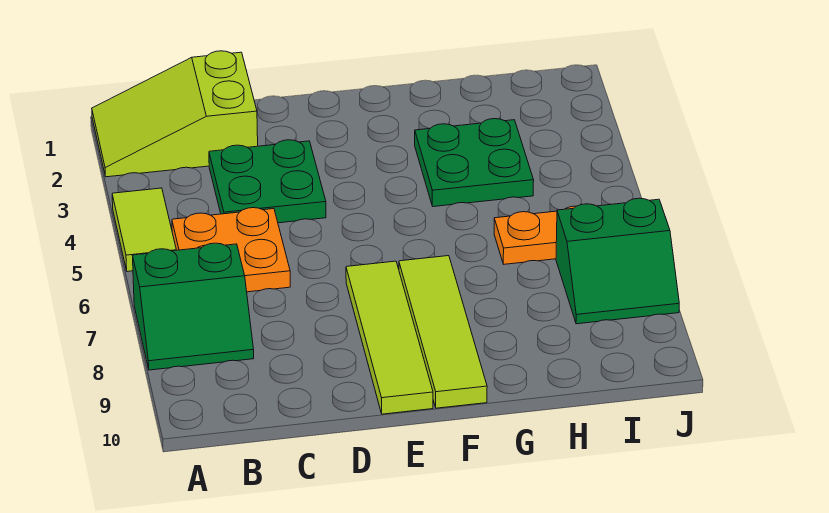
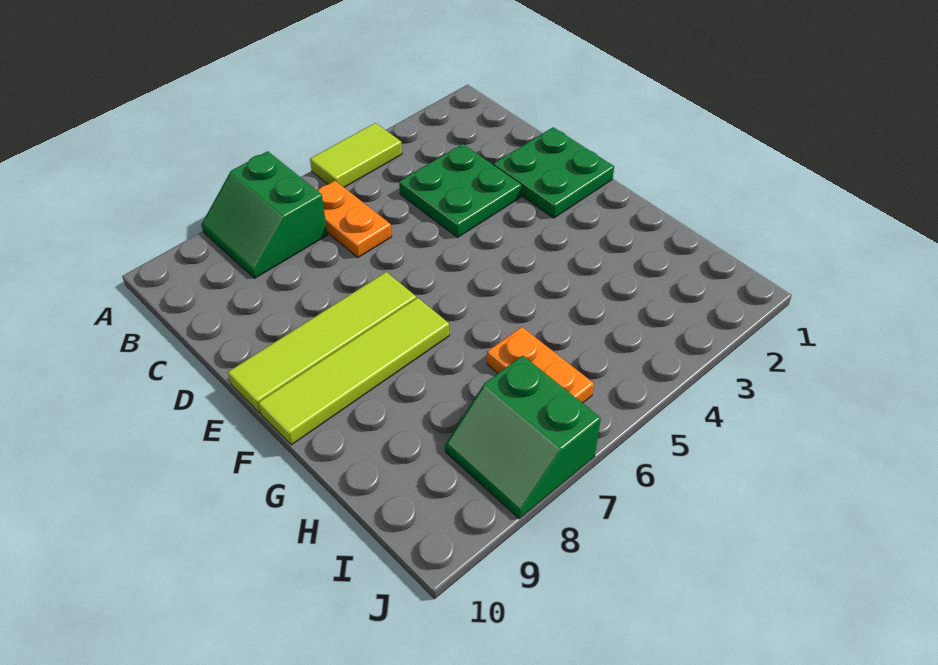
lime 2x3 slope [92,51,258,177] -> none
orange 2x2 plate [172,208,290,292] -> orange 1x2 plate [318,181,392,257]
green 2x2 plate [415,119,534,207] -> green 2x2 plate moved to [494,127,614,218]

